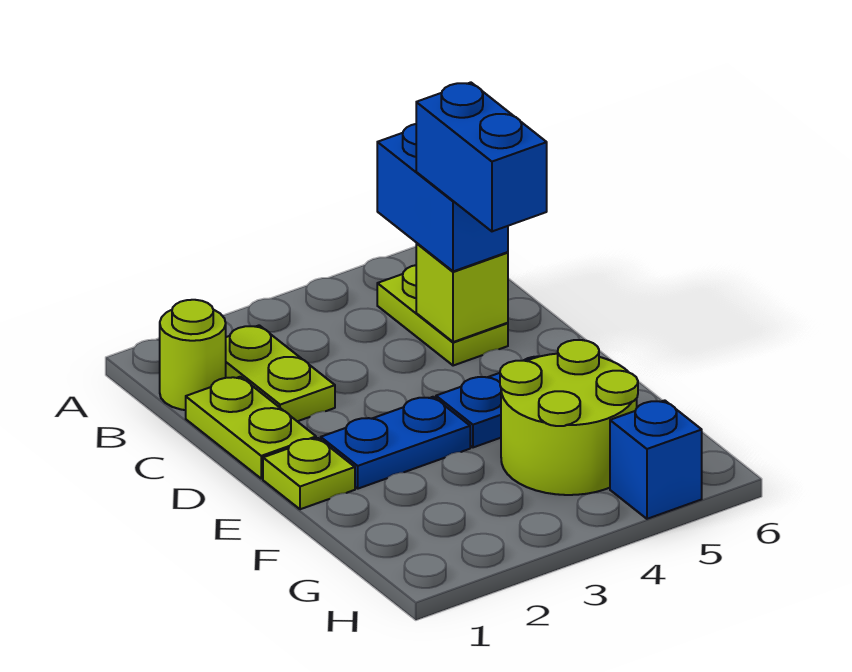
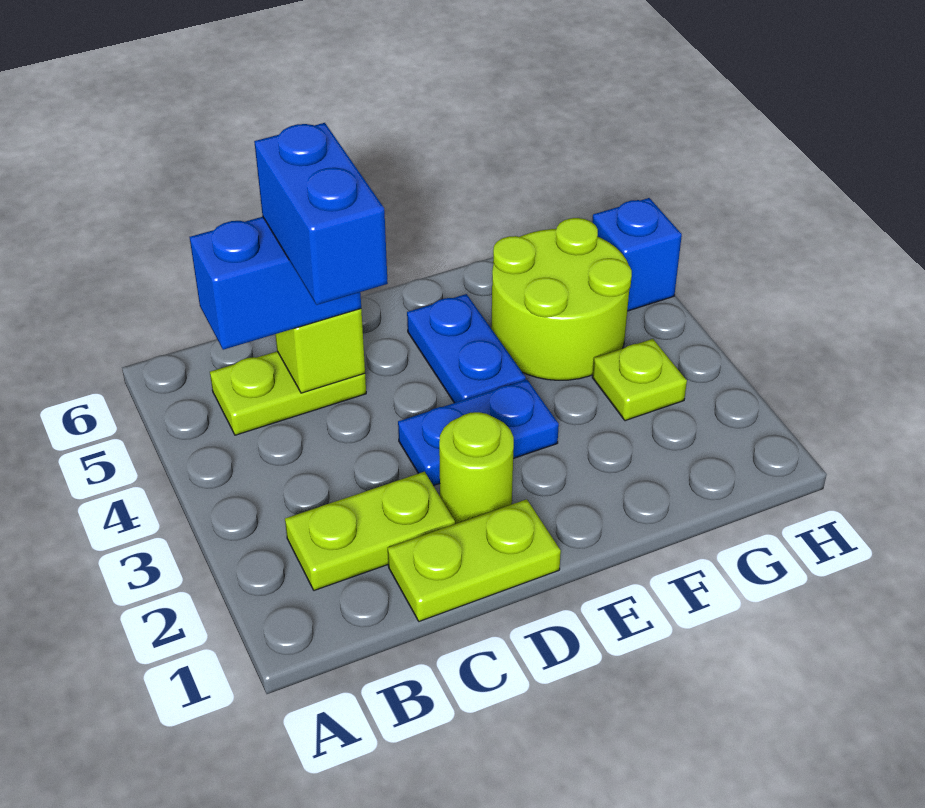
lime 1x1 round brick [160,300,226,410] -> lime 1x1 round brick moved to [439,412,514,524]
blue 1x2 brick [416,82,547,231] -> blue 1x2 brick turned to [254,123,388,305]
lime 1x1 plate [263,438,355,509] -> lime 1x1 plate moved to [592,339,687,421]
blue 1x2 plate [321,397,470,489] -> blue 1x2 plate turned to [398,380,559,486]

